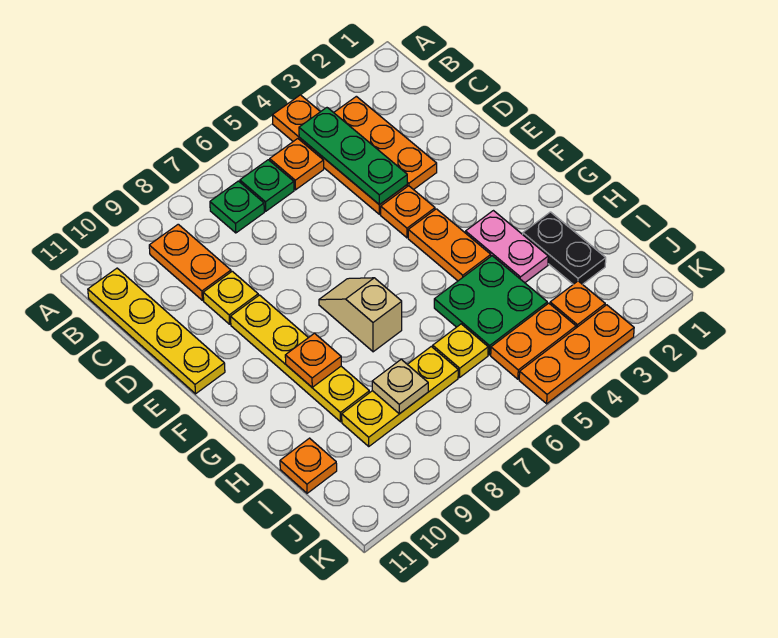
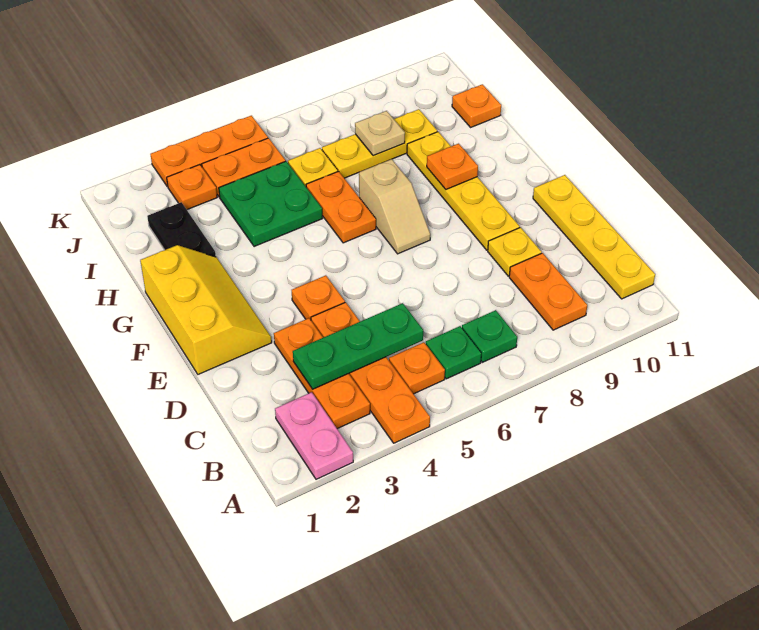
green 1x3 plate [299,108,407,205] -> green 1x3 plate turned to [293,303,423,389]
none -> yellow 2x3 slope [140,245,272,374]
orange 1x2 plate [408,209,491,281] -> orange 1x2 plate moved to [306,171,376,243]
pink 1x2 plate [466,211,548,283] -> pink 1x2 plate moved to [275,392,353,479]

